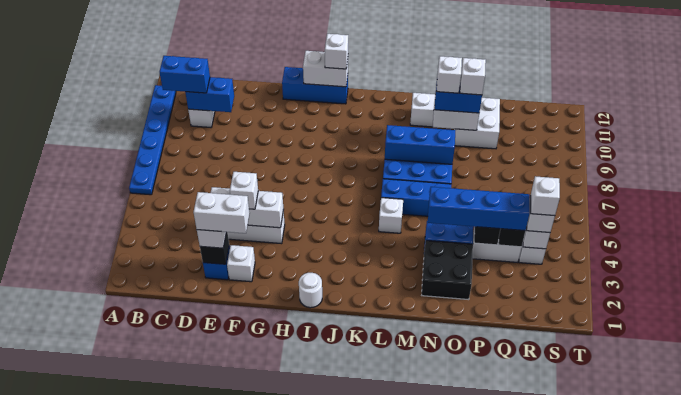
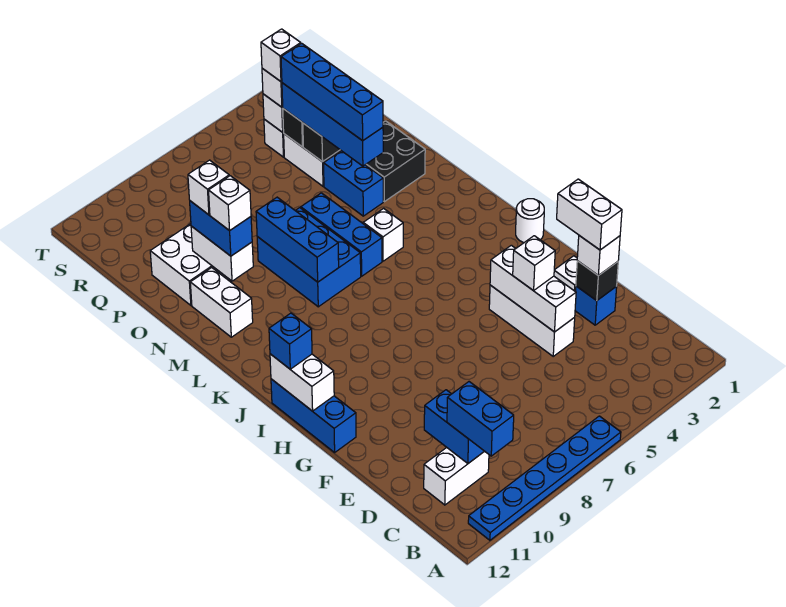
white 1x1 brick [325,34,348,69] -> blue 1x1 brick [269,313,312,369]
none -> blue 1x4 brick [281,43,383,141]

